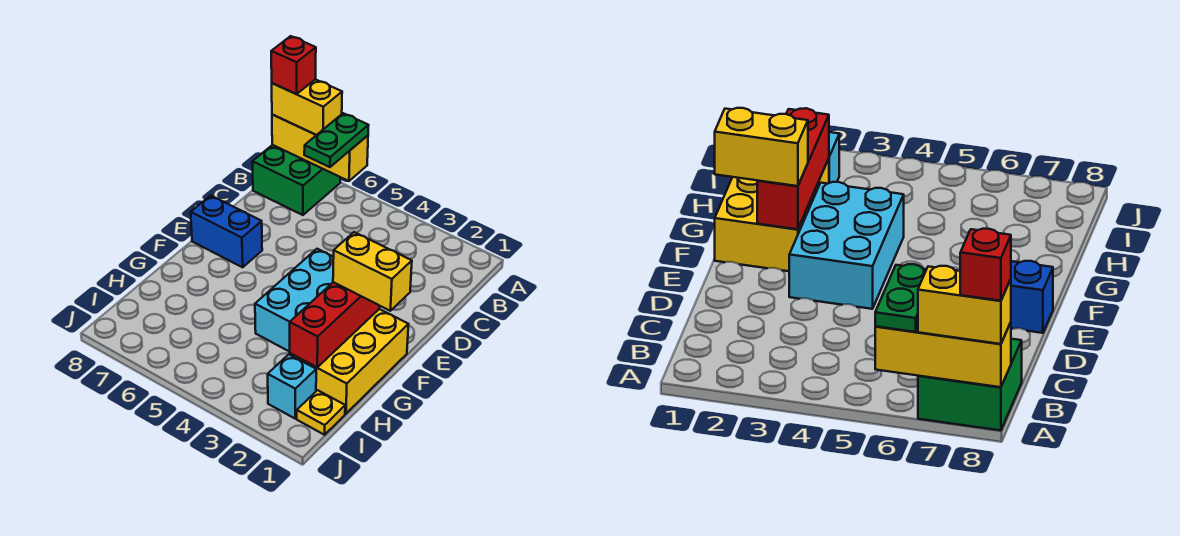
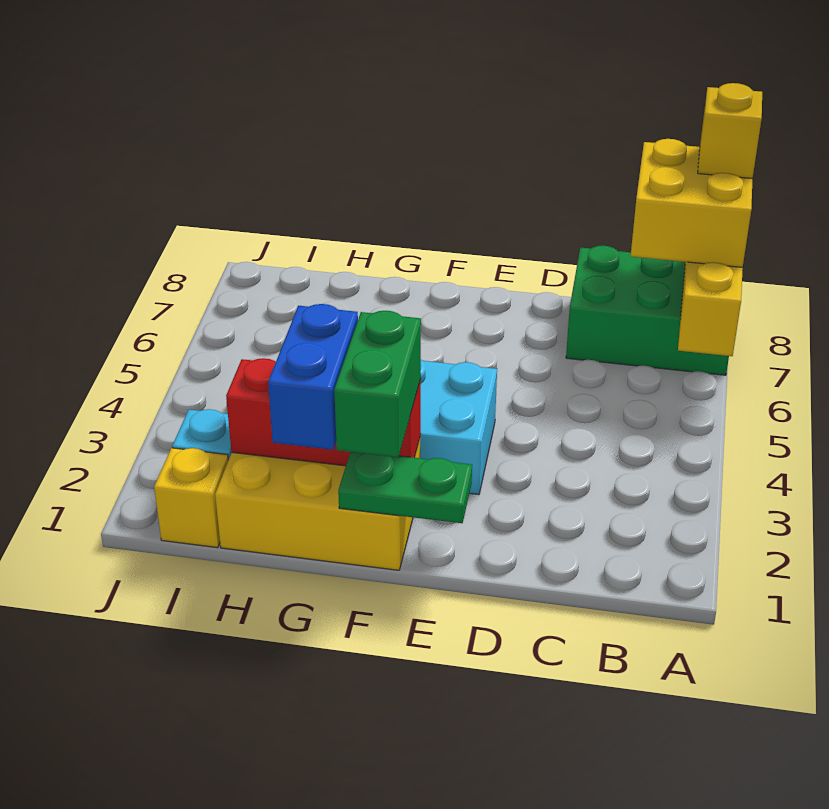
green 1x2 plate [304,113,369,167] -> green 1x2 plate moved to [338,452,472,523]
green 2x2 brick [252,145,340,215] -> green 2x3 brick [566,245,729,375]
yellow 1x2 brick [272,79,342,135] -> yellow 2x2 brick [631,139,752,267]
red 1x1 brick [271,36,316,94] -> yellow 1x1 brick [698,83,762,179]
blue 1x2 brick [191,196,262,267] -> blue 1x2 brick moved to [268,304,358,450]
yellow 1x2 brick [333,232,412,311] -> green 1x2 brick [334,311,421,457]
yellow 1x1 plate [297,390,345,435] -> yellow 1x1 brick [154,448,228,548]

